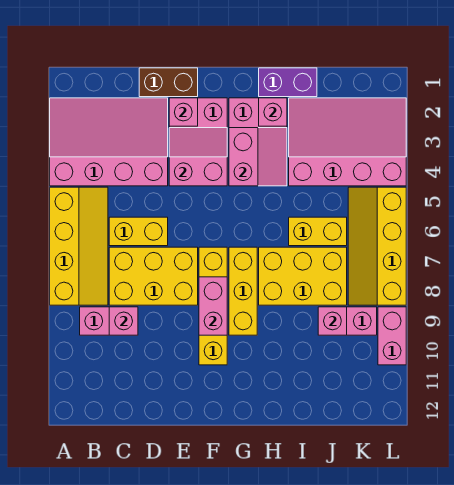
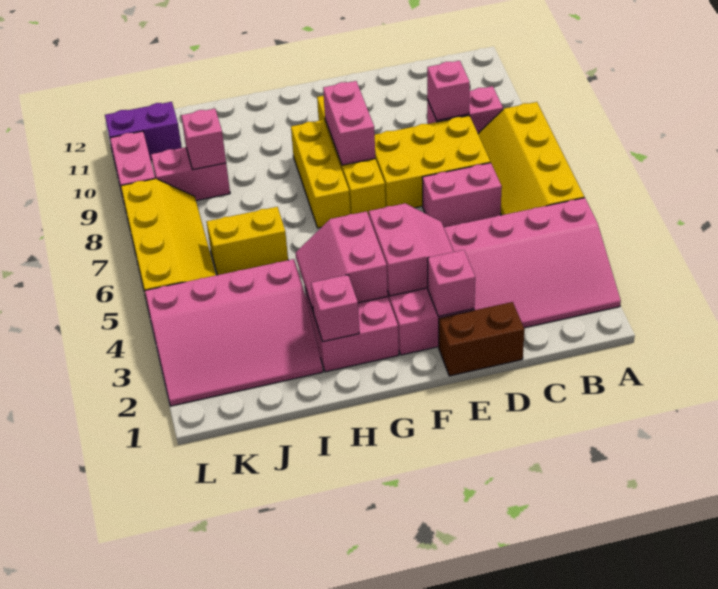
yellow 1x2 brick [109,217,168,246] -> pink 1x2 brick [422,163,502,227]
pink 2x2 slope [169,128,227,186] -> pink 2x2 slope turned to [369,203,454,296]
purple 1x2 brick [259,68,317,97] -> purple 1x2 brick moved to [105,102,182,160]
yellow 2x3 brick [259,247,347,305] -> none

